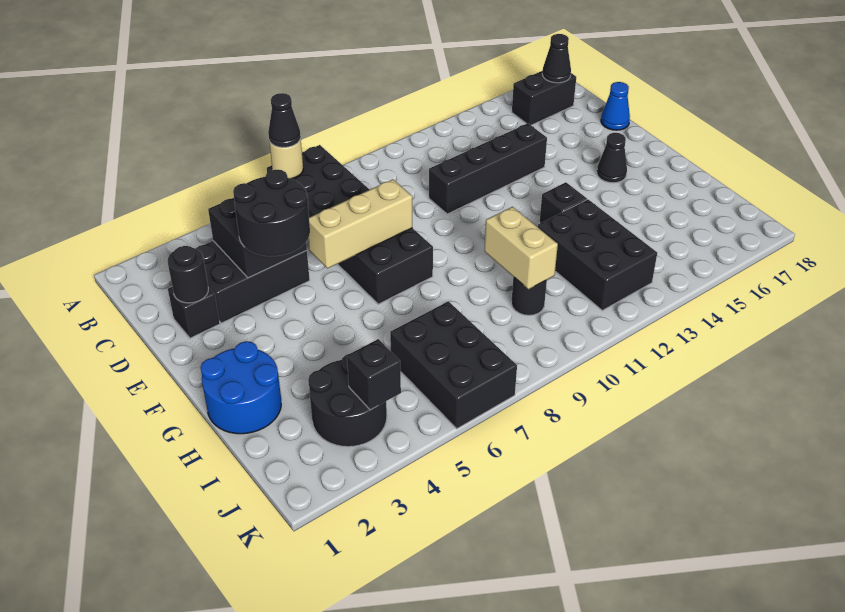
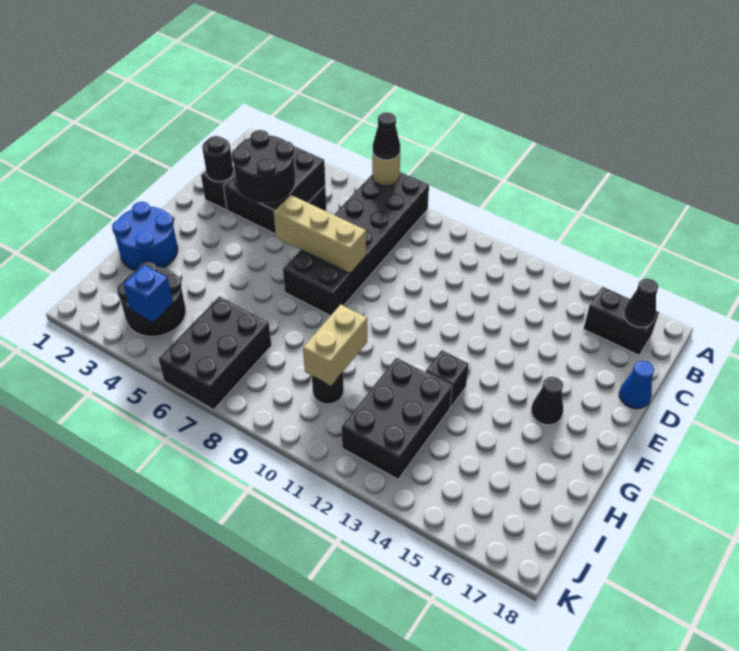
black 1x4 brick [429,123,547,214] -> none
black 1x1 brick [347,339,401,410] -> blue 1x1 brick [123,265,173,322]

